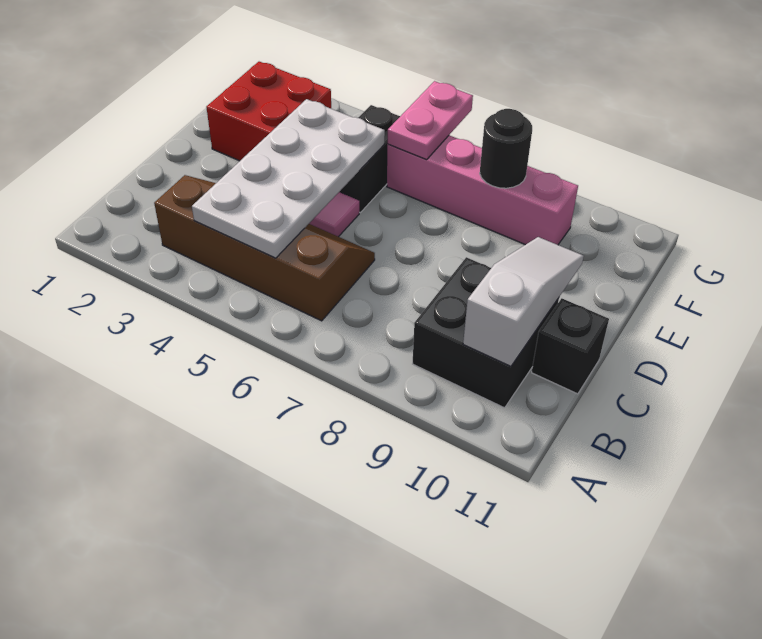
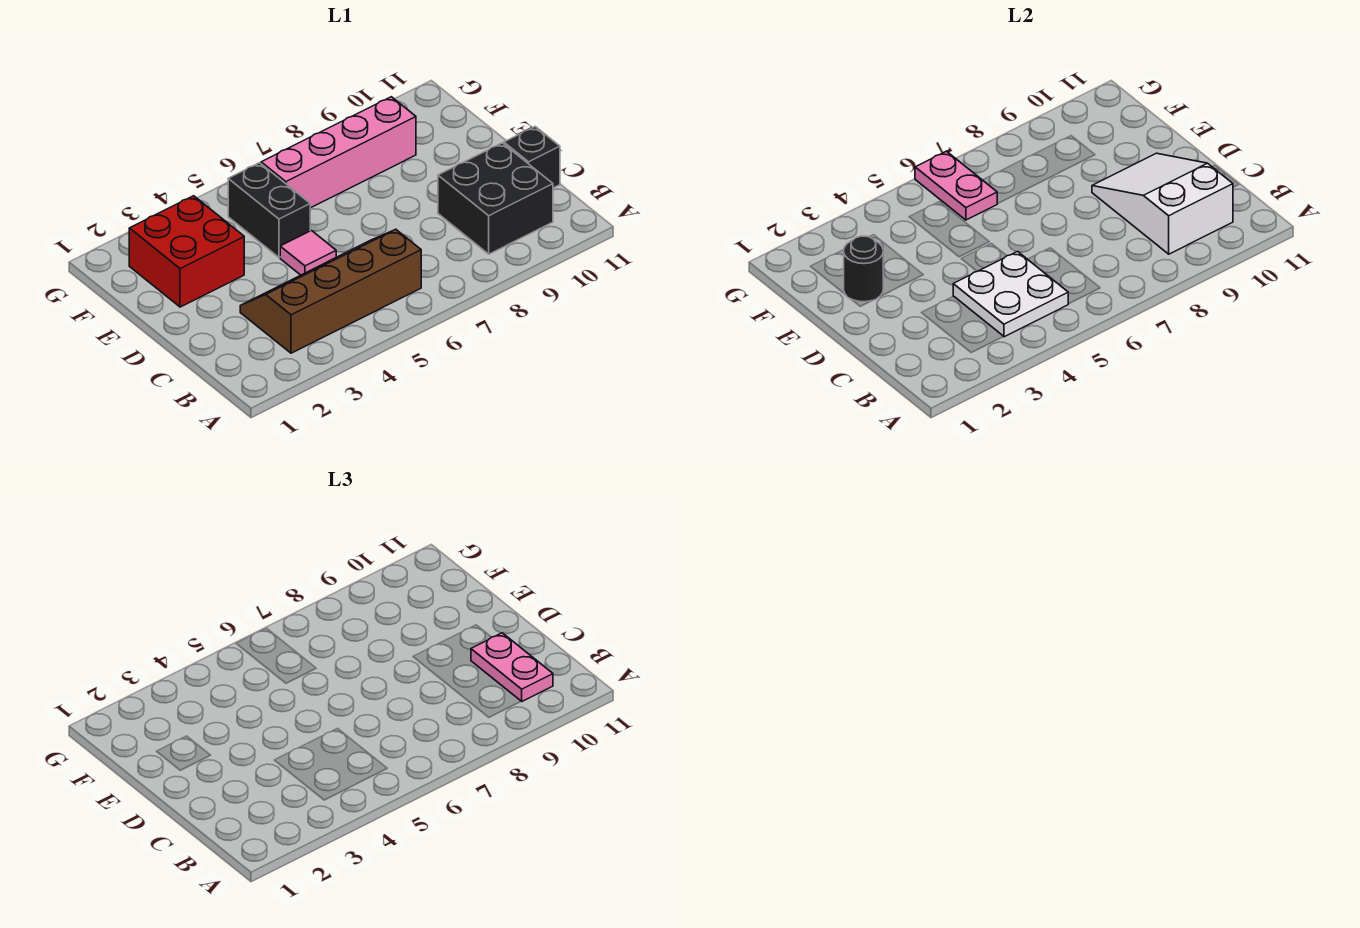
white 2x4 plate [192,99,385,258] -> white 2x2 plate [953,252,1068,337]
white 1x3 slope [463,237,584,367] -> white 2x3 slope [1092,153,1233,254]
none -> pink 1x2 plate [471,633,553,701]
black 1x1 round brick [480,109,532,188] -> black 1x1 round brick moved to [844,236,883,302]

